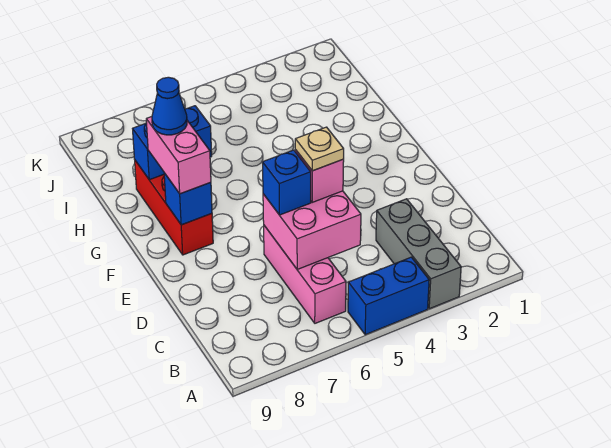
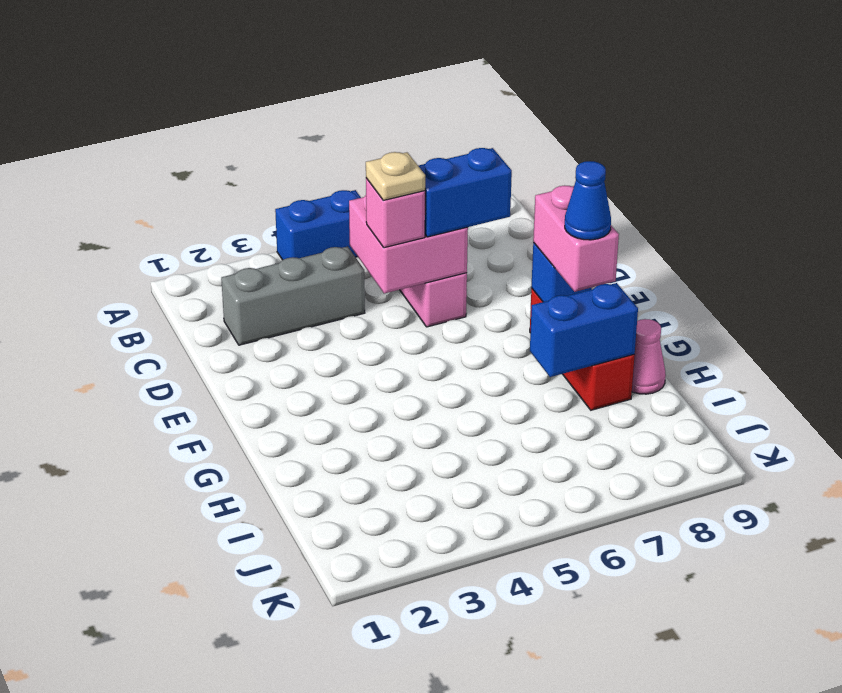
grey 1x3 brick [376,199,461,309] -> grey 1x3 brick turned to [221,246,365,345]
blue 1x1 brick [263,150,311,215] -> blue 1x2 brick [418,148,512,237]
none -> pink 1x1 cone [632,319,666,394]

